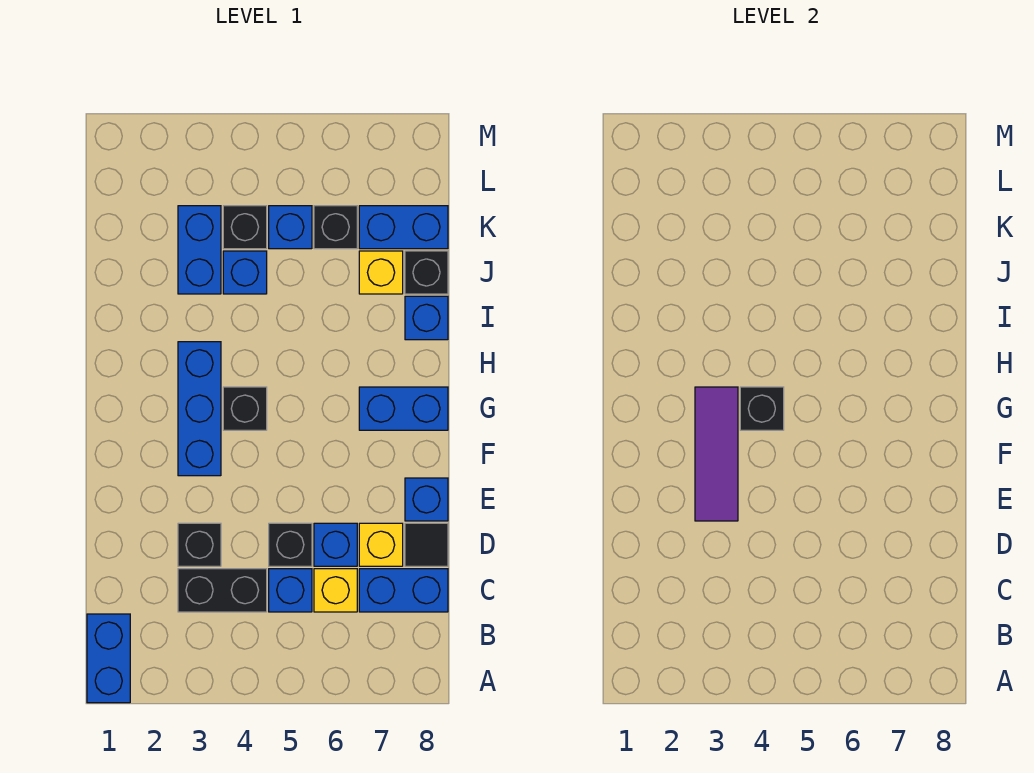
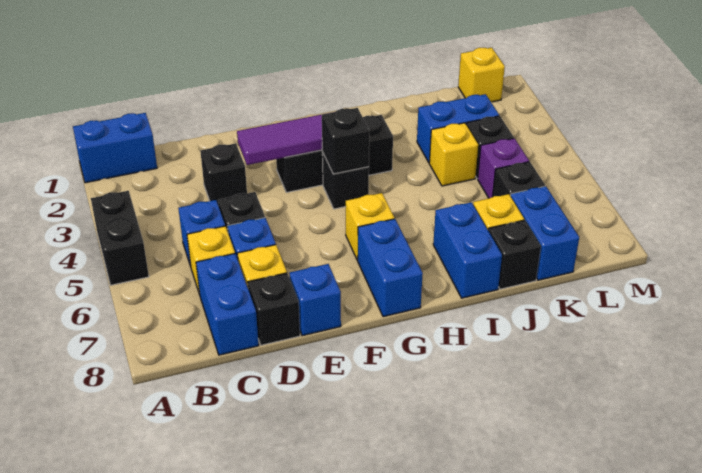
black 1x2 brick [178,569,267,612] -> black 1x2 brick moved to [91,191,149,285]
black 1x1 tile [405,523,448,566] -> black 1x1 brick [248,273,300,345]
blue 1x3 brick [178,342,221,476] -> black 1x3 brick [276,115,393,192]
none -> yellow 1x1 brick [346,193,394,260]
blue 1x1 brick [405,296,448,340] -> blue 1x2 brick [433,202,502,298]
blue 1x1 brick [223,251,267,294] -> yellow 1x1 brick [429,123,478,186]
blue 1x1 brick [269,206,312,249] -> purple 1x1 brick [478,138,529,198]
none -> yellow 1x1 brick [458,48,505,102]

